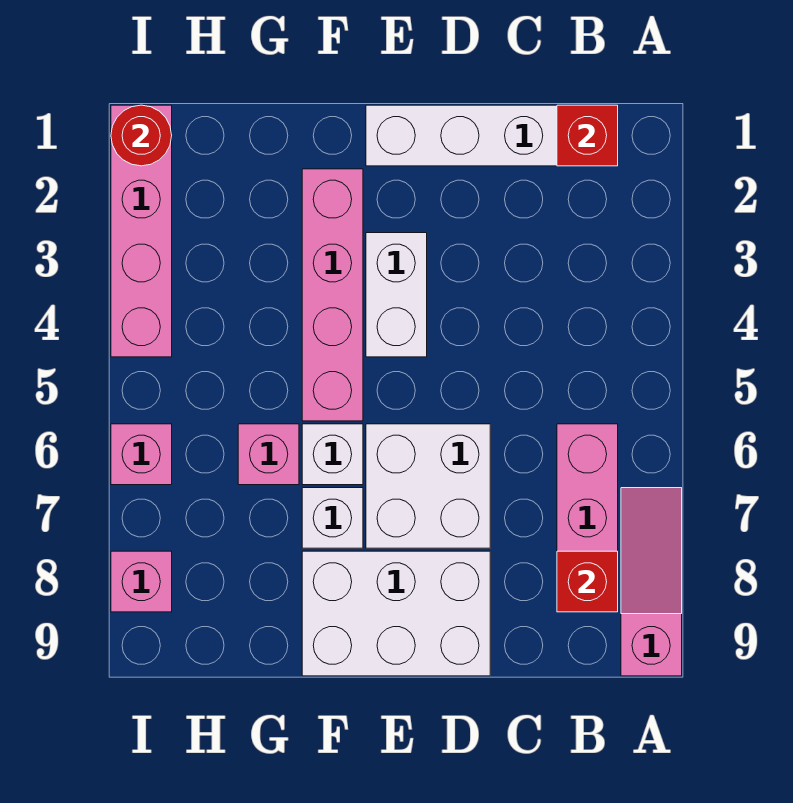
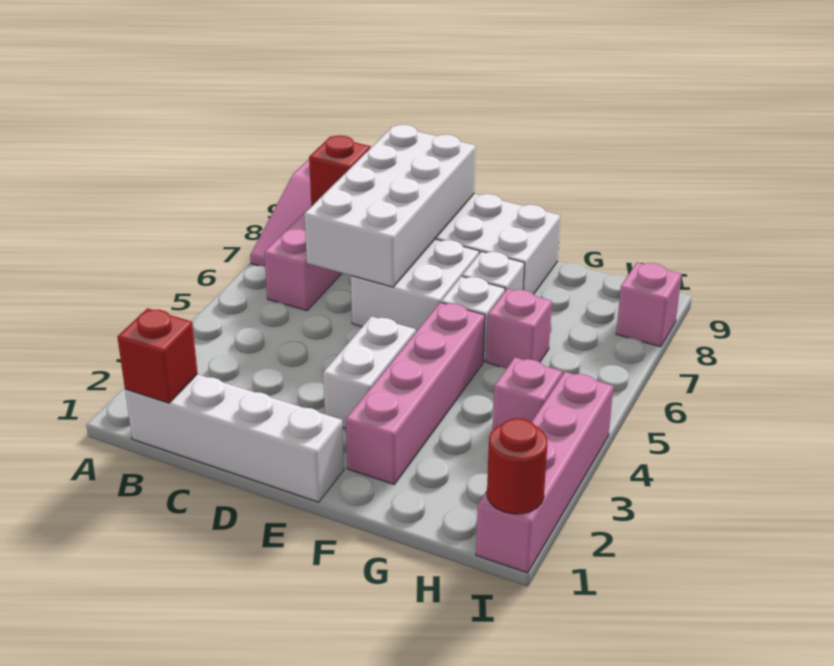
none -> white 2x4 brick [304,125,476,287]
pink 1x1 brick [111,424,172,485] -> pink 1x1 brick moved to [493,358,562,430]

